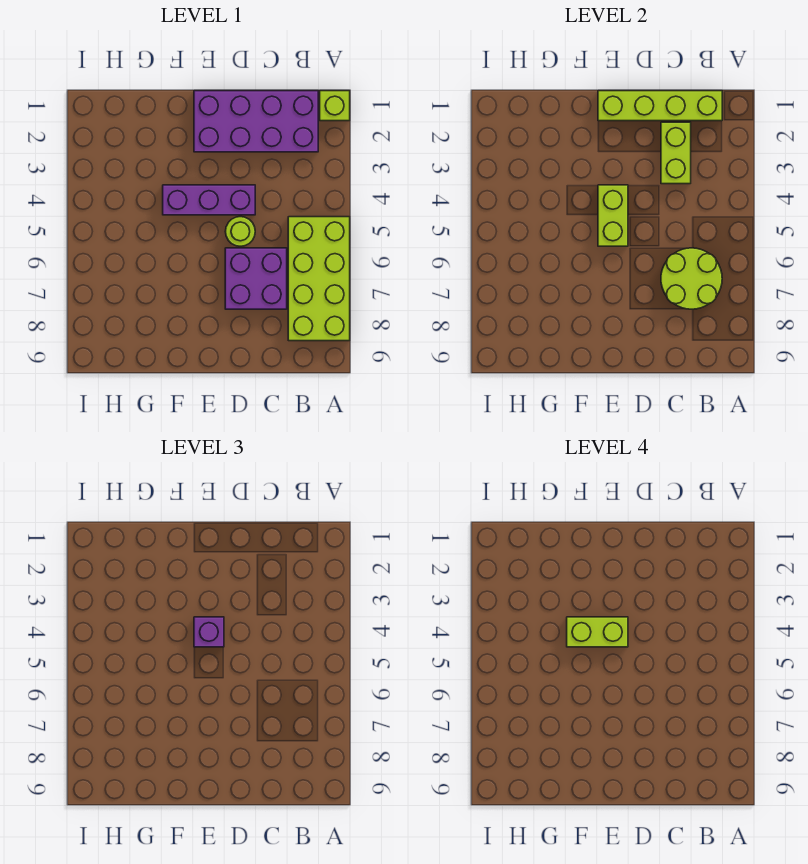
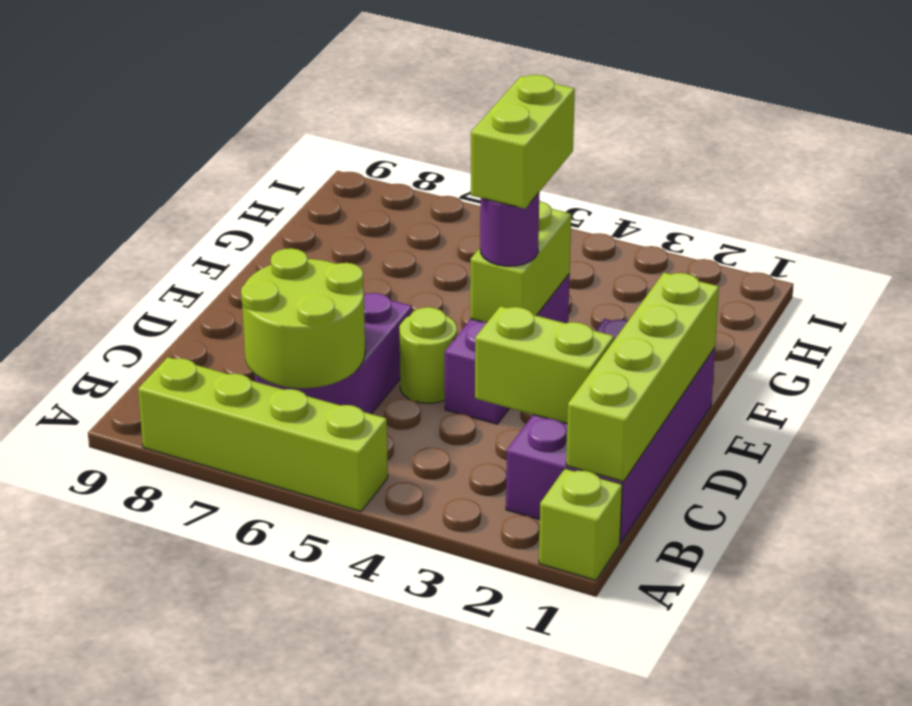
lime 2x4 brick [288,217,350,341] -> lime 1x4 brick [138,357,388,512]
lime 1x2 brick [598,185,628,246] -> lime 1x2 brick turned to [470,201,571,322]
purple 1x1 brick [194,617,224,647] -> purple 1x1 round brick [480,193,539,266]

